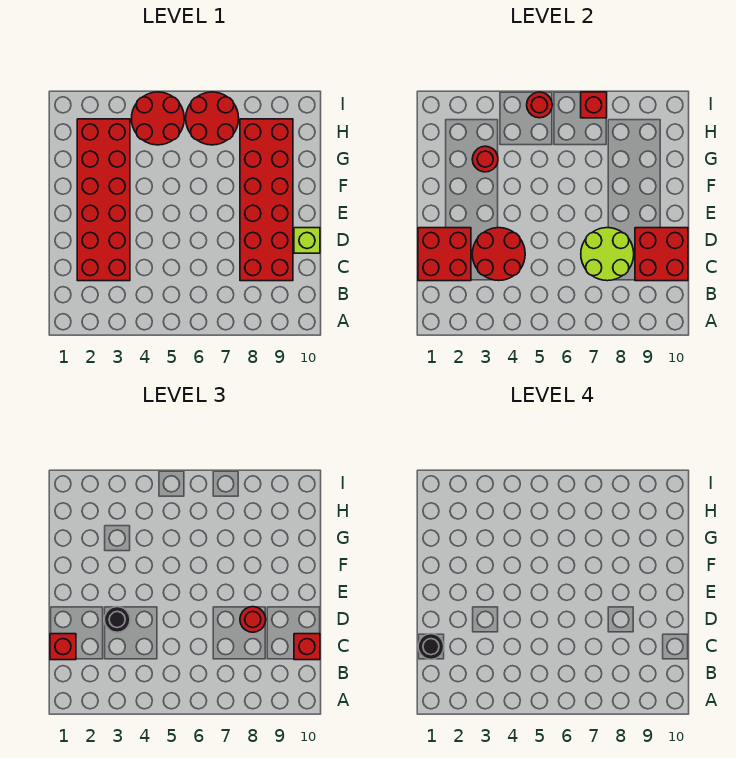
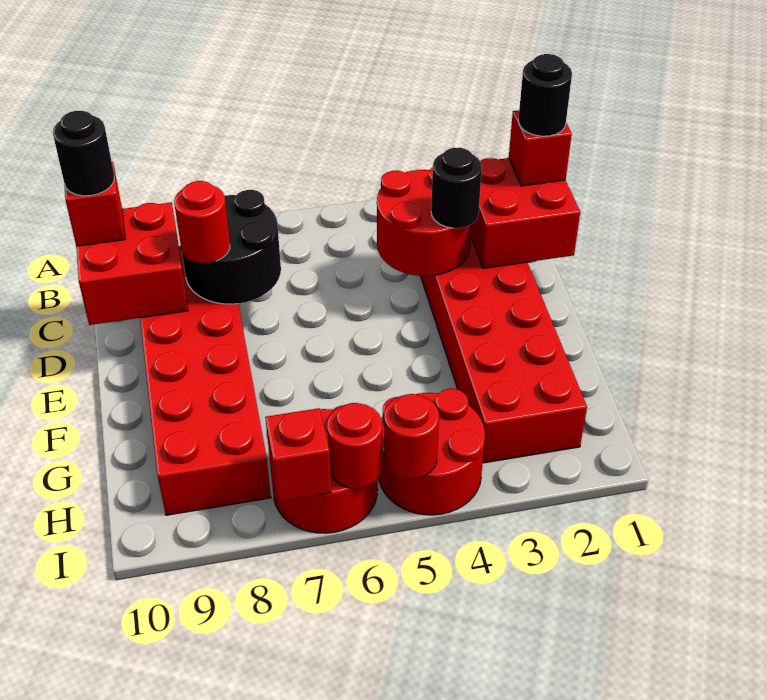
lime 2x2 round brick [581,228,634,281] -> black 2x2 round brick [182,190,281,304]
none -> black 1x1 round brick [53,111,114,196]
lime 1x1 brick [294,228,320,253] -> none
red 1x1 round brick [472,146,498,172] -> red 1x1 round brick moved to [327,403,382,488]

